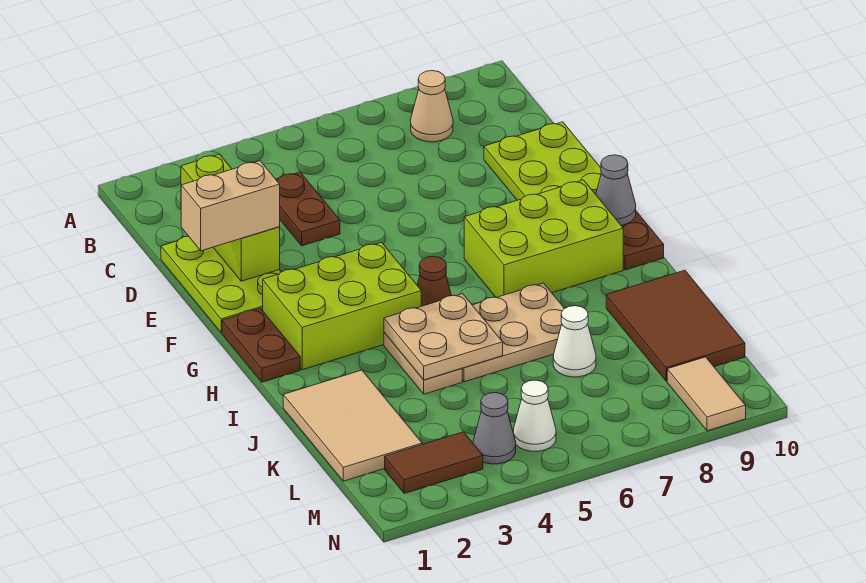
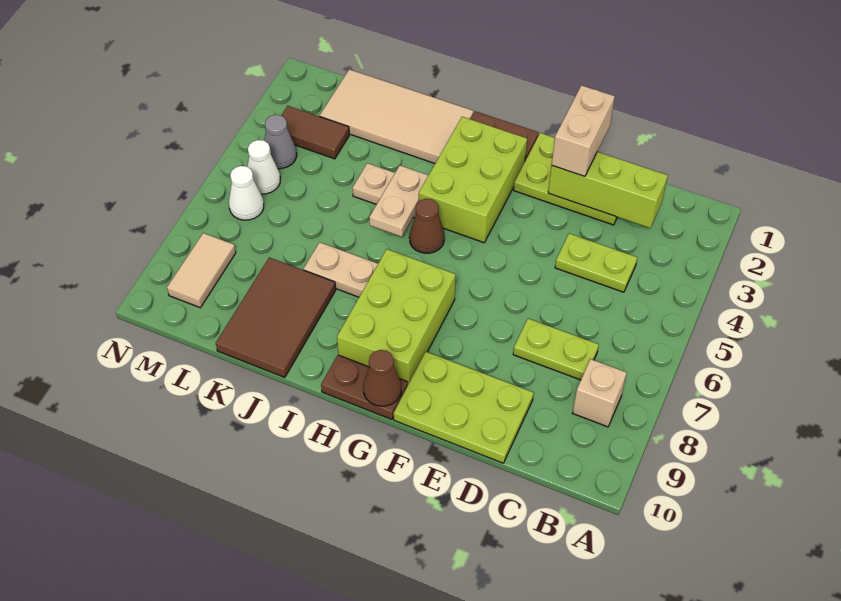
tan 1x1 cone [411,71,453,142] -> tan 1x1 brick [573,359,627,427]
brown 1x2 plate [276,172,340,246] -> lime 1x2 plate [555,234,637,292]
none -> lime 1x2 plate [513,319,599,380]
grey 1x1 cone [596,155,636,226] -> brown 1x1 cone [363,350,401,406]
tan 2x2 plate [384,294,503,380] -> tan 1x2 plate [369,166,428,237]
tan 2x3 plate [462,283,565,382] -> tan 1x2 plate [304,242,378,297]
tan 2x3 tile [283,370,422,481] -> tan 2x4 tile [320,69,473,163]
brown 2x3 tile [606,270,745,381] -> brown 2x3 tile turned to [216,258,336,377]
white 1x1 cone [553,306,596,377] -> white 1x1 cone moved to [229,166,264,220]
brown 1x2 tile [385,432,483,493] -> brown 1x2 tile turned to [281,106,349,159]
tan 1x2 tile [667,357,746,431] -> tan 1x2 tile turned to [167,233,236,308]

